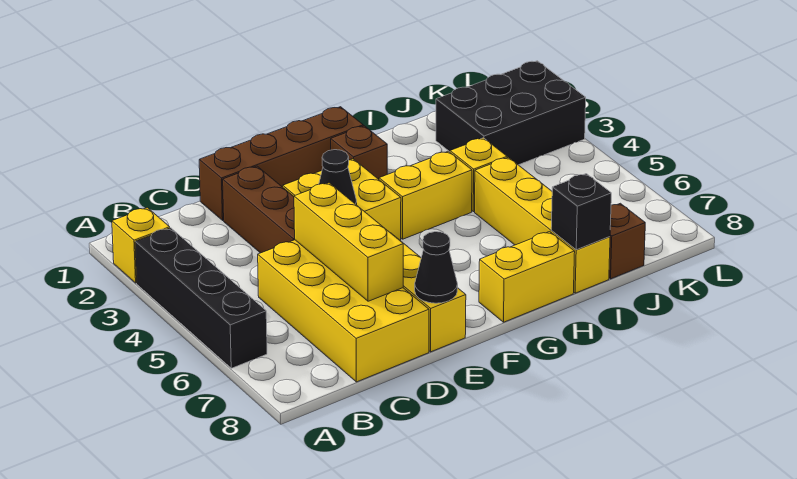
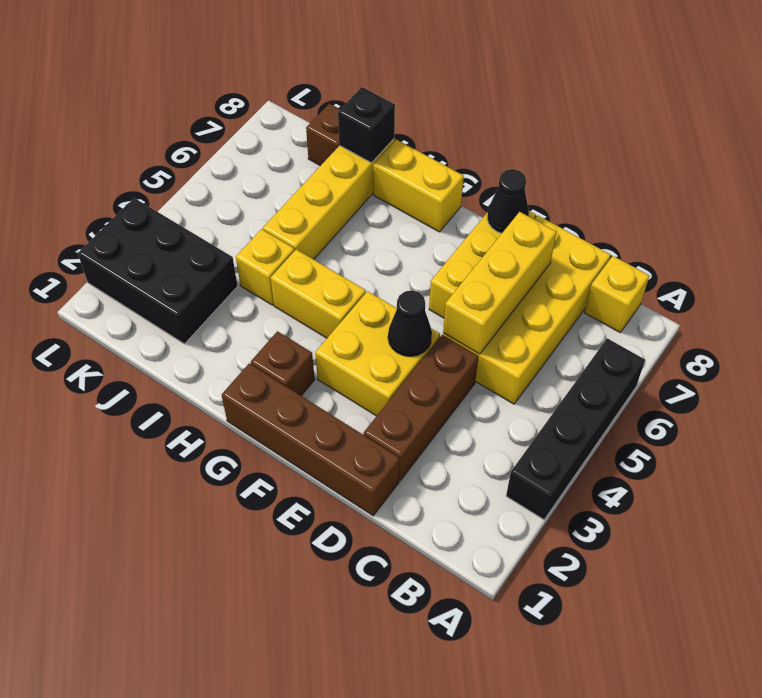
yellow 1x1 brick [112,208,170,283] -> yellow 1x1 brick moved to [585,256,649,332]

